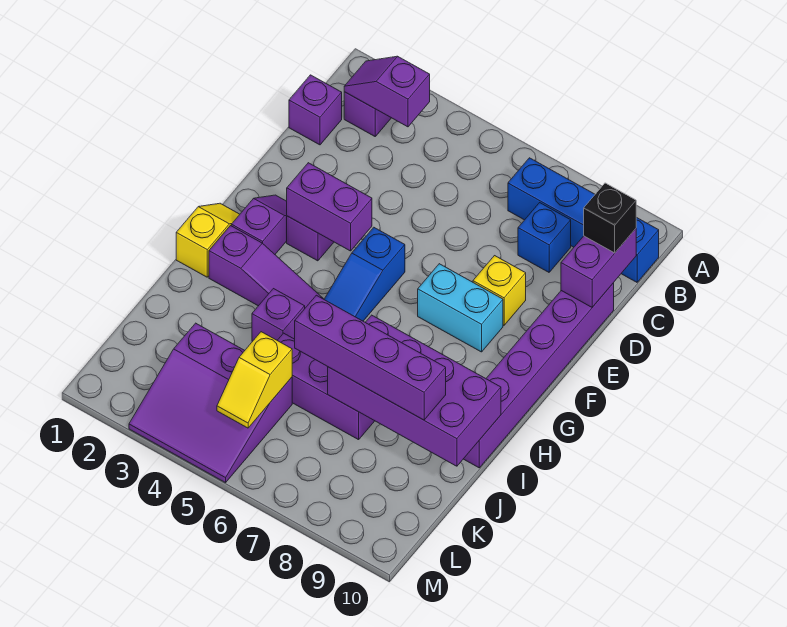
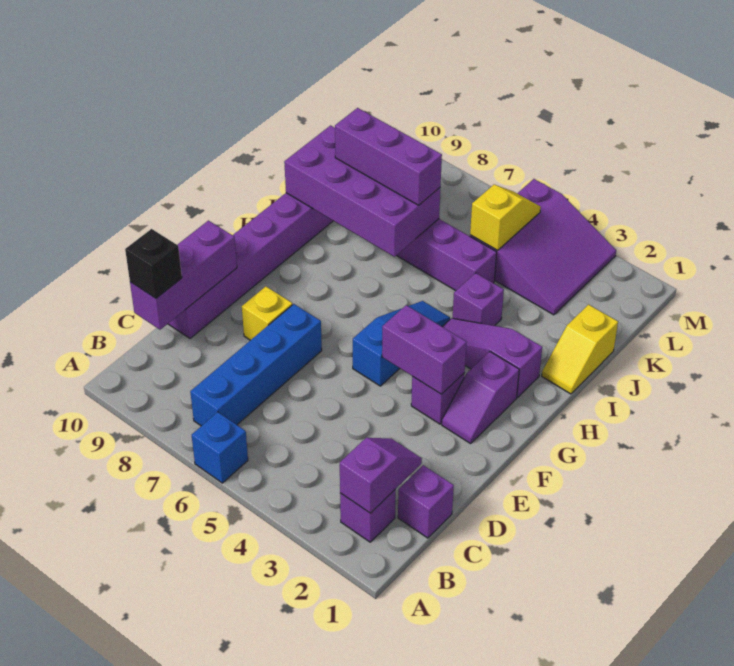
purple 1x2 slope [344,56,430,127] -> purple 1x2 slope turned to [340,438,422,513]
blue 1x4 brick [508,158,659,282] -> blue 1x4 brick turned to [190,304,322,426]
blue 1x1 brick [518,203,571,272] -> blue 1x1 brick moved to [192,412,248,483]
purple 1x2 brick [561,229,636,307] -> purple 1x3 brick [130,221,237,330]
cyan 1x2 brick [418,264,503,352] -> none
yellow 1x2 slope [176,203,240,277] -> yellow 1x2 slope moved to [542,304,618,394]
purple 1x4 brick [295,295,446,420] -> purple 1x3 brick [335,108,442,205]
purple 3x3 slope [129,323,292,483] -> purple 3x3 slope turned to [470,179,616,315]

